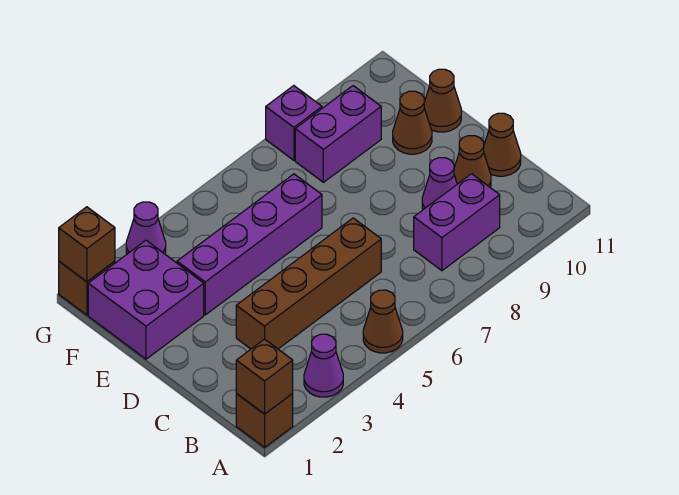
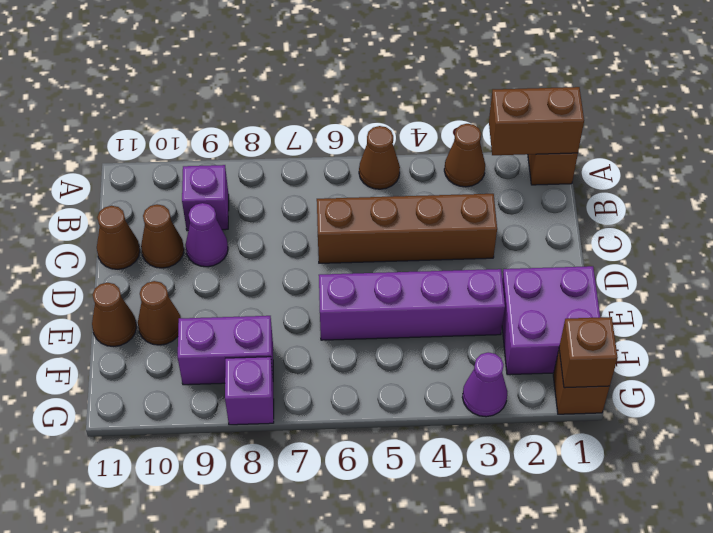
brown 1x1 brick [236,339,293,414] -> brown 1x2 brick [489,87,584,155]
purple 1x1 cone [304,334,343,397] -> brown 1x1 cone [444,124,485,187]
purple 1x2 brick [414,174,500,271] -> purple 1x1 brick [182,165,229,231]

